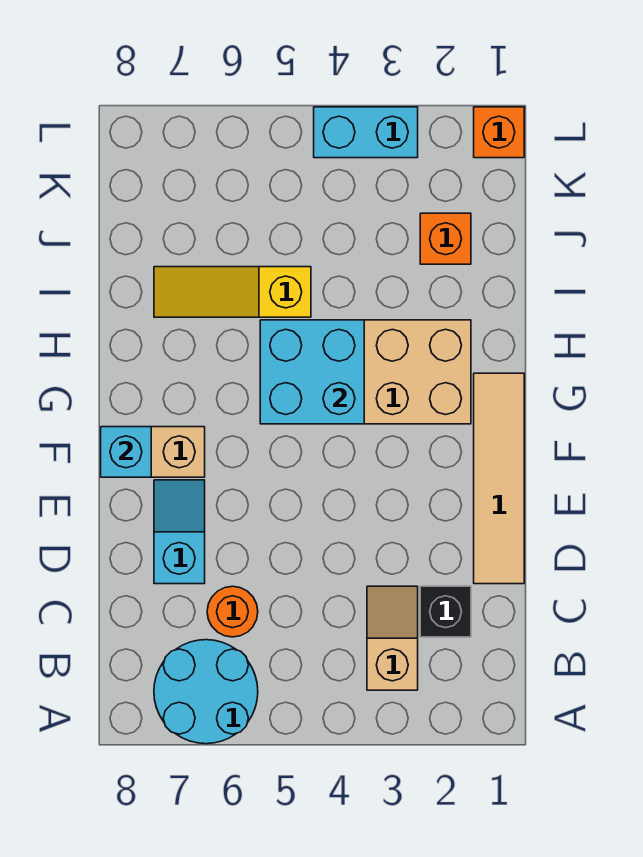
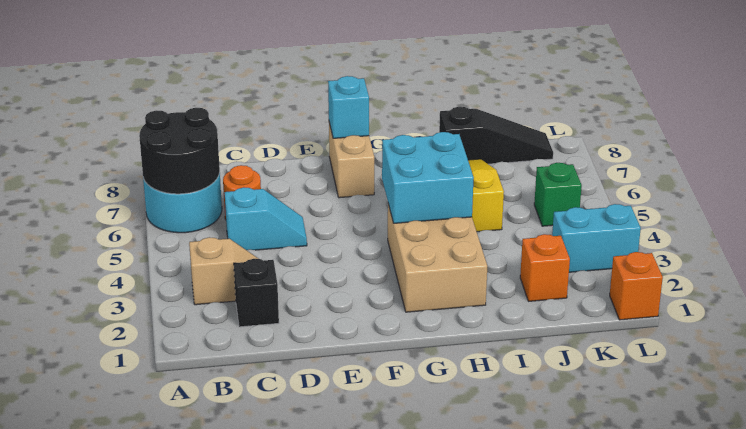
none -> black 2x2 round brick [139,108,220,194]
tan 1x4 tile [474,373,524,584] -> none
cyan 1x2 slope [154,480,205,584] -> cyan 1x2 slope moved to [224,187,307,250]
none -> black 1x3 slope [439,107,553,164]
none -> green 1x1 brick [534,163,582,226]
cyan 1x2 brick [314,107,418,158] -> cyan 1x2 brick turned to [552,204,641,272]

